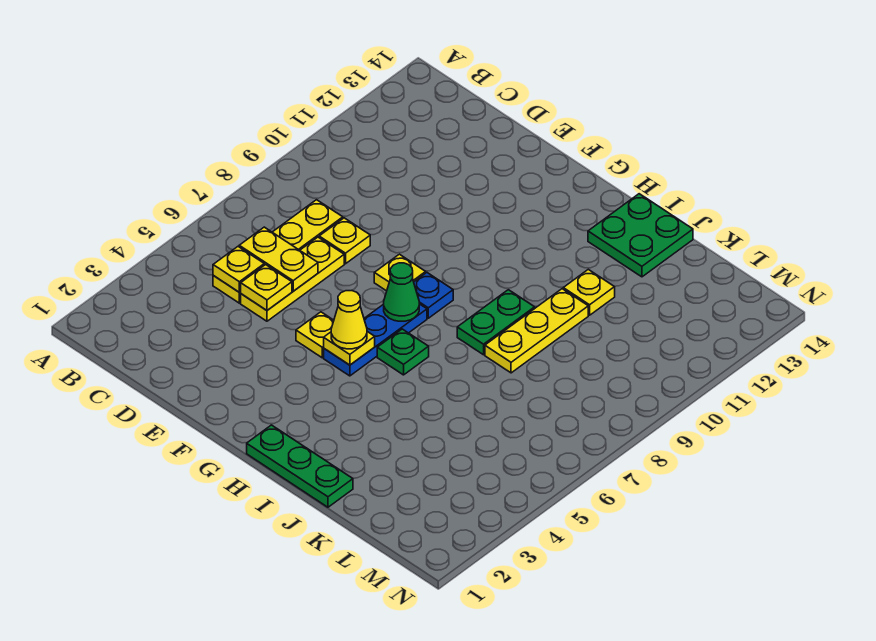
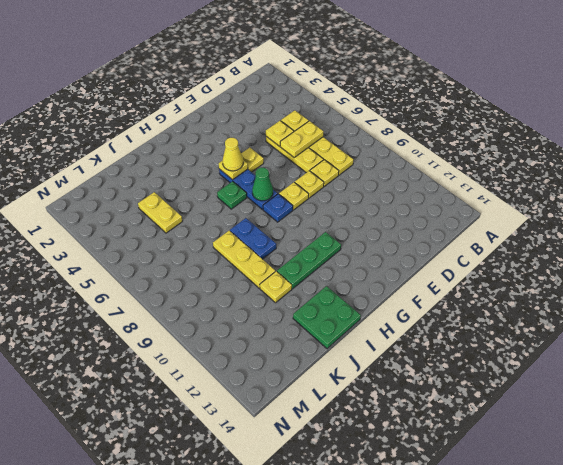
none -> yellow 1x1 plate [295,171,324,198]
green 1x3 plate [247,425,353,507] -> green 1x3 plate moved to [277,232,341,289]
green 1x2 plate [457,290,535,355] -> blue 1x2 plate [230,218,276,259]
none -> yellow 1x2 plate [138,192,183,233]

